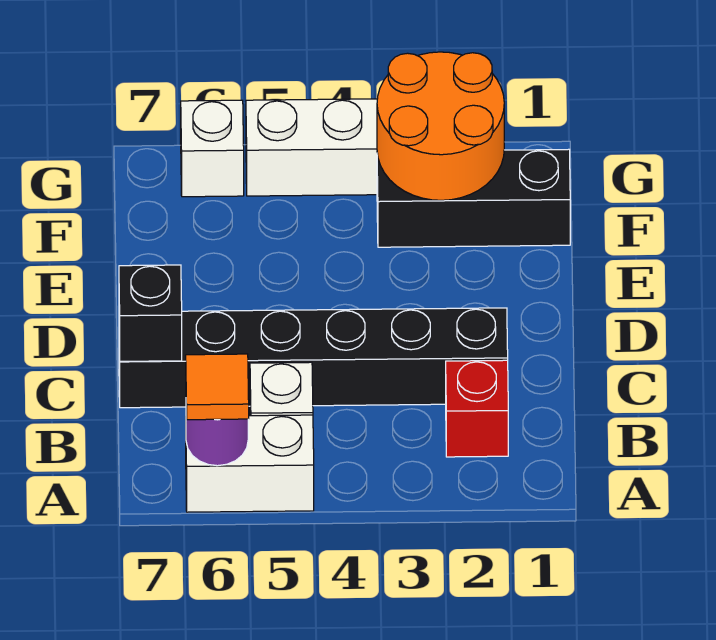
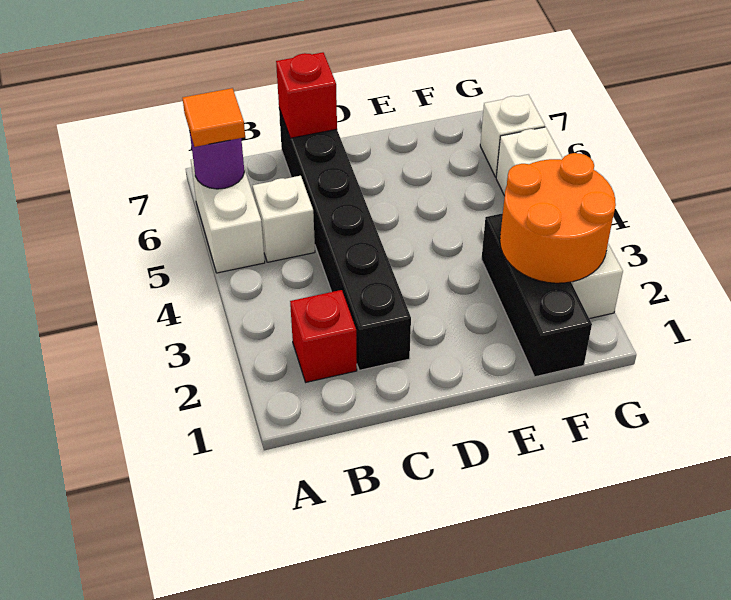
black 1x1 brick [119,265,182,361] -> red 1x1 brick [276,52,337,138]

